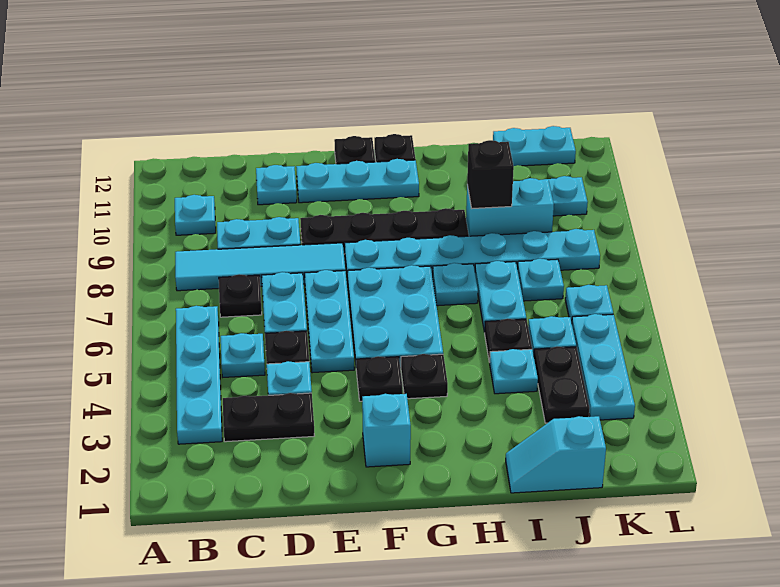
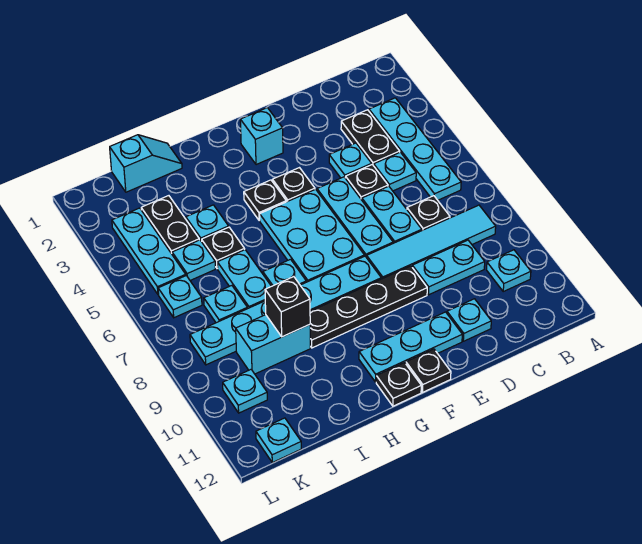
black 1x2 plate [223,393,314,442] -> black 1x2 plate turned to [341,110,400,166]
cyan 1x2 plate [493,126,576,166] -> cyan 1x1 plate [256,418,301,462]

